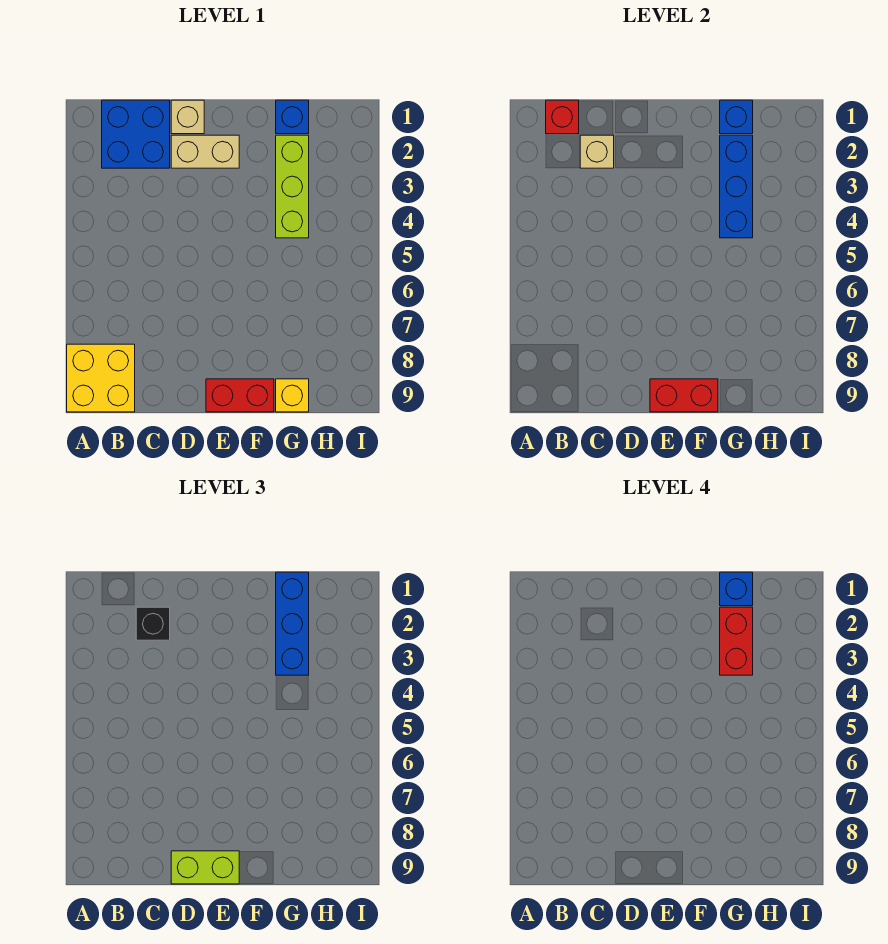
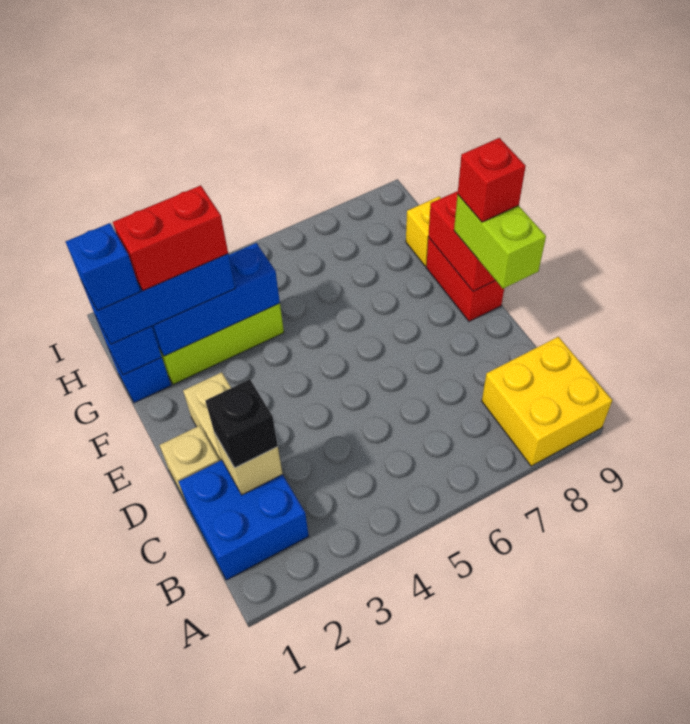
red 1x1 brick [546,100,579,134] -> red 1x1 brick moved to [458,138,526,222]

